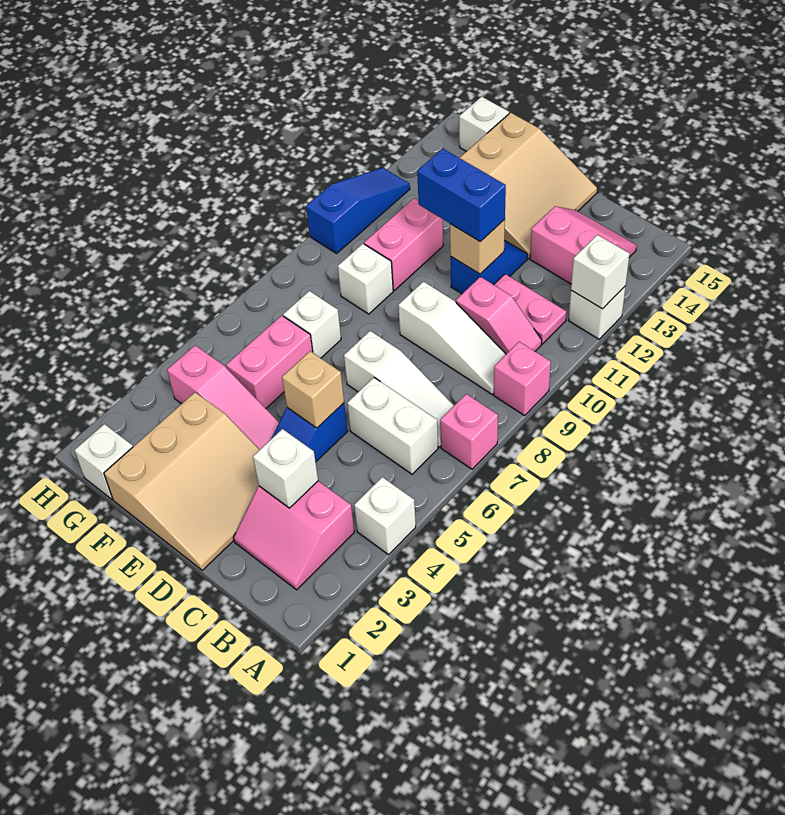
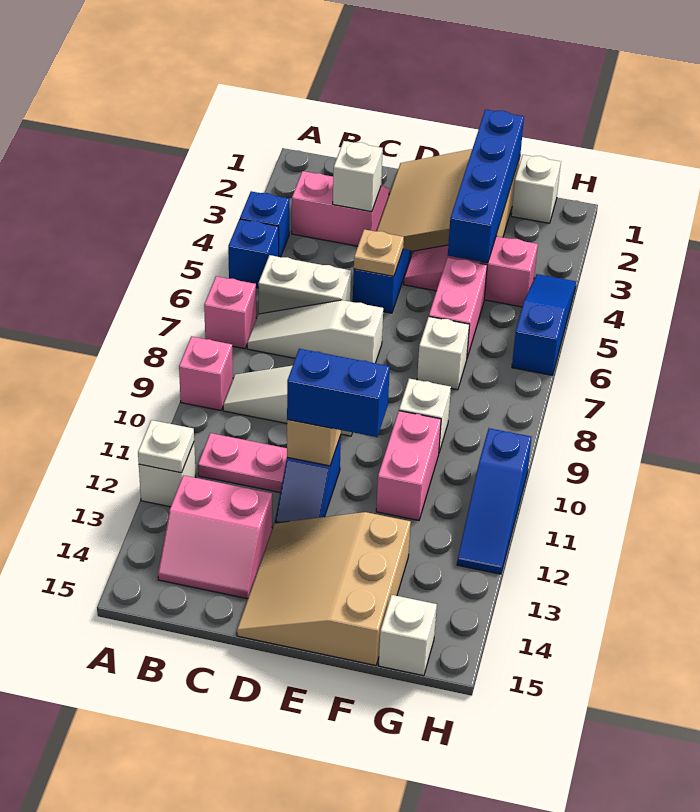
white 1x1 brick [354,477,416,555] -> blue 1x1 brick [240,191,289,257]
none -> blue 1x1 brick [228,219,279,288]
white 1x1 brick [571,235,630,309] -> white 1x1 plate [138,420,194,473]
pink 1x2 slope [456,277,542,354] -> none
tan 1x1 brick [282,351,344,428] -> tan 1x1 plate [354,229,404,276]
none -> blue 1x4 brick [448,109,524,263]
none -> blue 1x3 slope [512,274,576,375]

